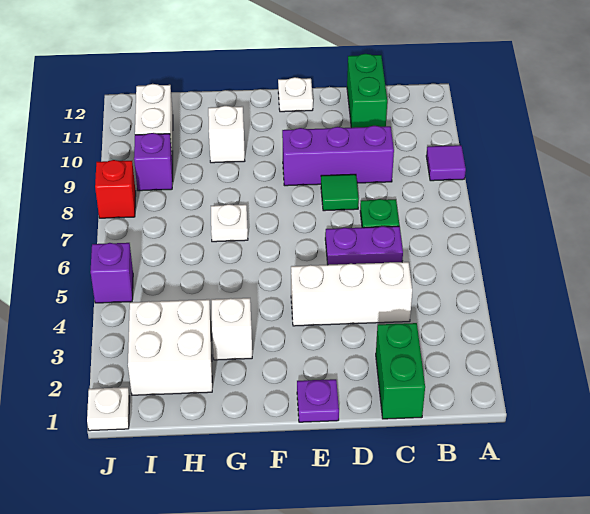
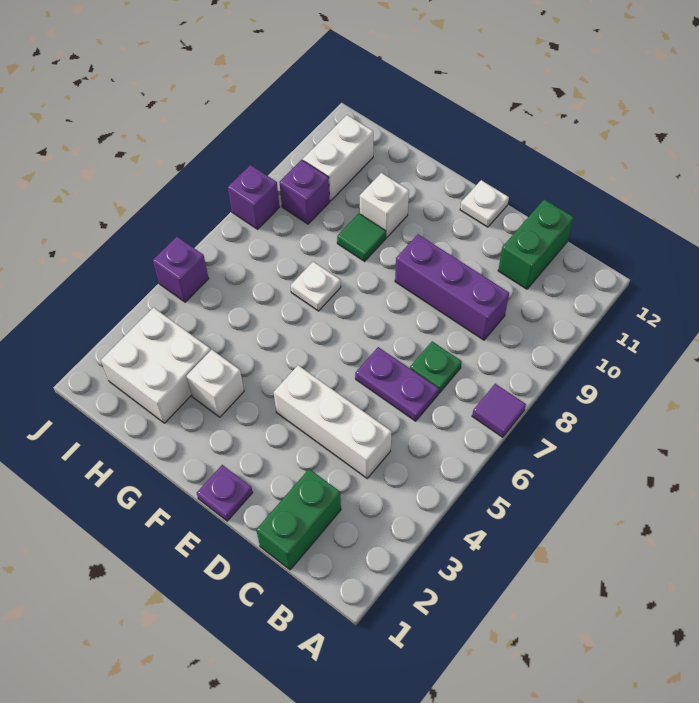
purple 1x1 tile [426,145,466,181] -> purple 1x1 tile moved to [472,384,526,437]
green 1x1 tile [321,174,359,211] -> green 1x1 tile moved to [337,214,386,261]
white 1x1 plate [87,387,130,431] -> none
red 1x1 brick [95,160,136,218] -> purple 1x1 brick [228,165,279,229]

